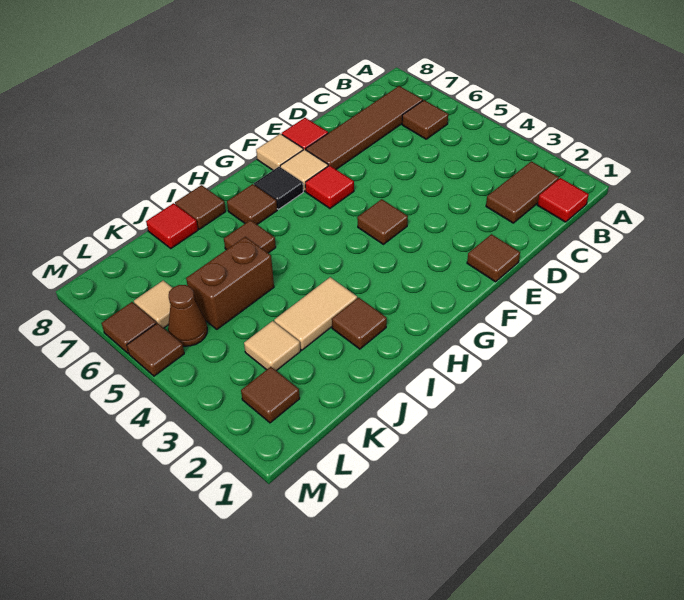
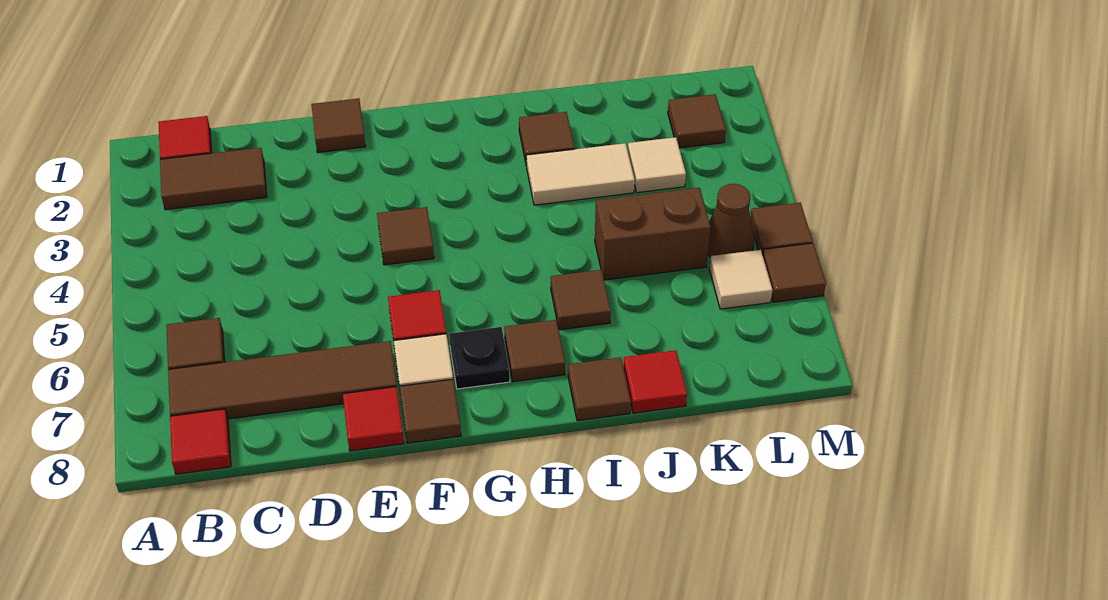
none -> red 1x1 tile [170,409,231,474]
tan 1x1 tile [256,134,303,170] -> brown 1x1 tile [400,379,461,443]
black 1x1 tile [254,167,303,209] -> black 1x1 plate [449,327,510,389]

